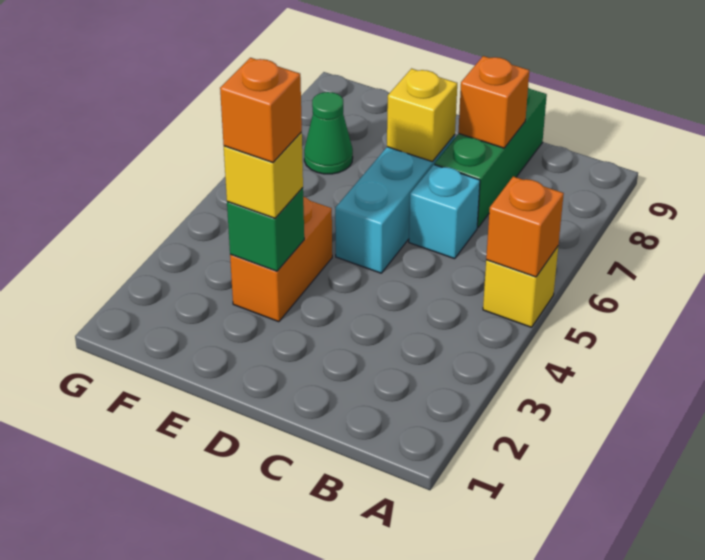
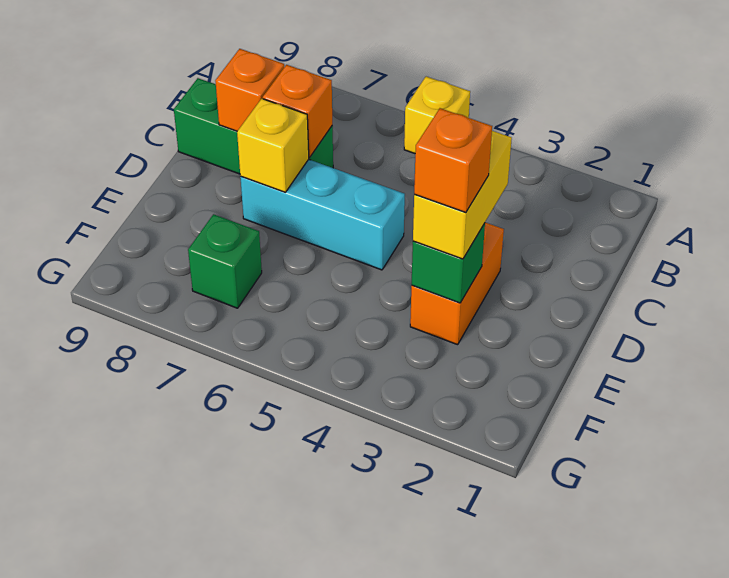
orange 1x1 brick [486,176,564,277] -> orange 1x1 brick moved to [263,65,332,157]
cyan 1x1 brick [409,165,480,259] -> none
orange 1x2 brick [230,197,332,322] -> orange 1x2 brick turned to [410,223,504,345]
yellow 1x1 brick [224,132,303,218] -> yellow 1x2 brick [413,131,512,259]
green 1x1 cone [304,92,353,174] -> green 1x1 brick [188,214,262,308]

